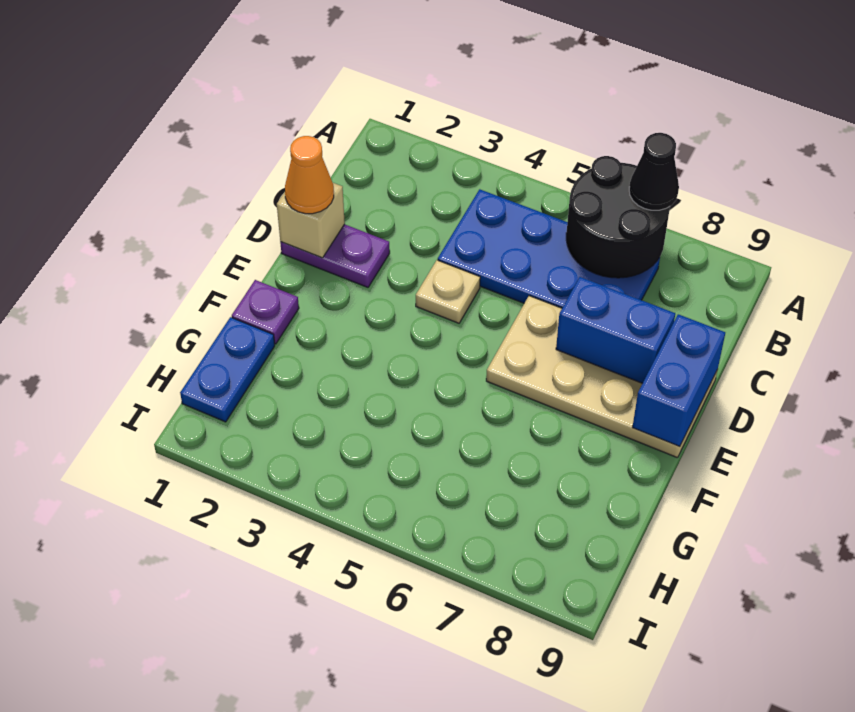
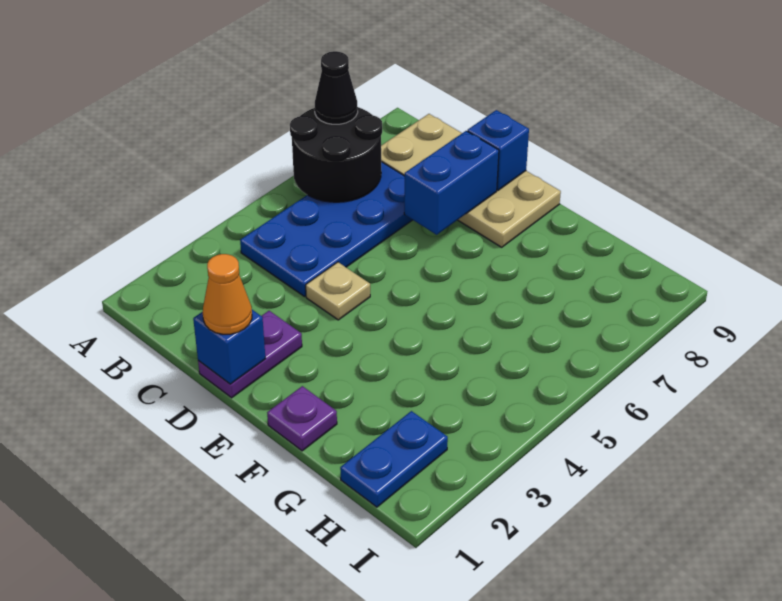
tan 1x1 brick [277,183,345,258] -> blue 1x1 brick [193,310,266,384]
tan 2x4 plate [486,296,717,458] -> tan 2x4 plate turned to [381,114,561,247]
blue 1x2 brick [633,314,725,447] -> blue 1x1 brick [467,110,529,190]
blue 1x2 plate [180,317,275,422] -> blue 1x2 plate turned to [340,411,448,507]

